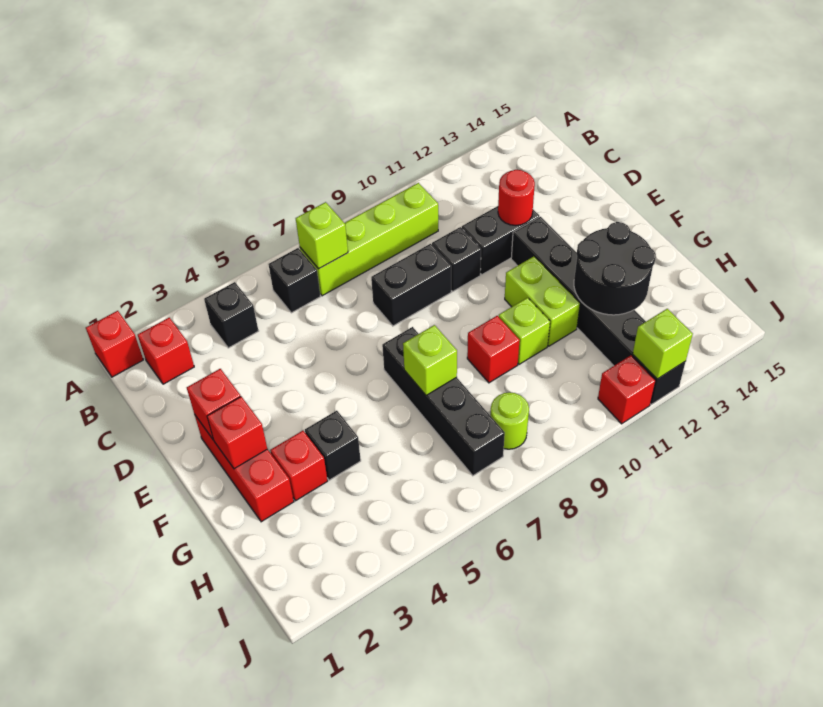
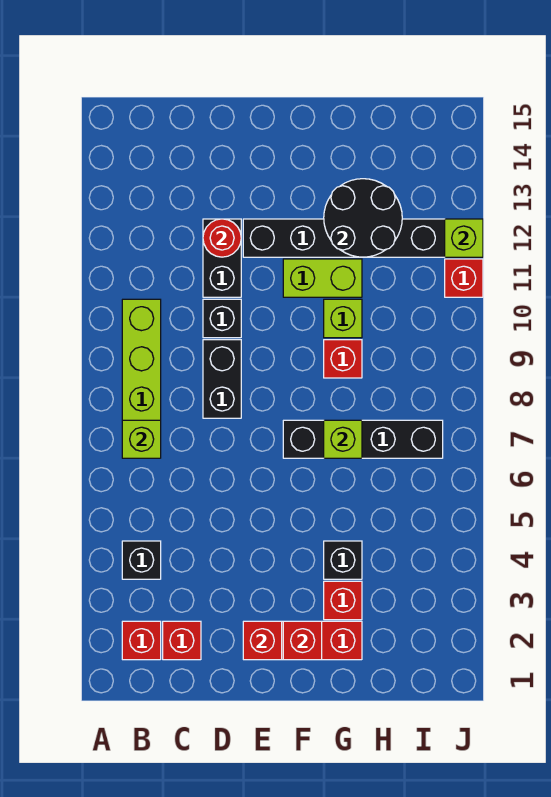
red 1x1 brick [86,311,143,377] -> red 1x1 brick moved to [163,621,201,660]
black 1x1 brick [268,248,321,313] -> none
lime 1x1 round brick [490,392,529,449] -> none

